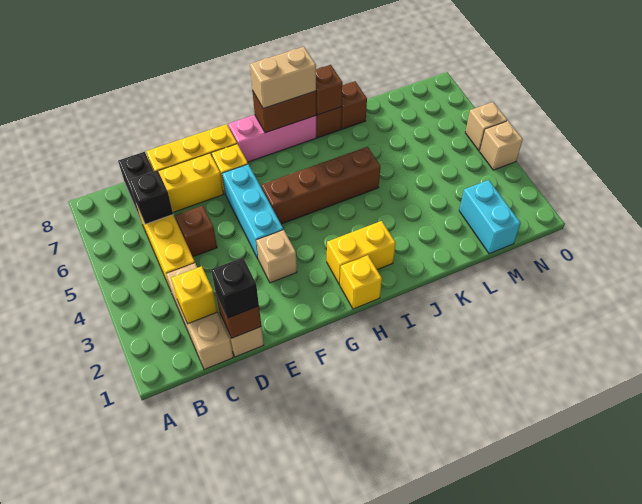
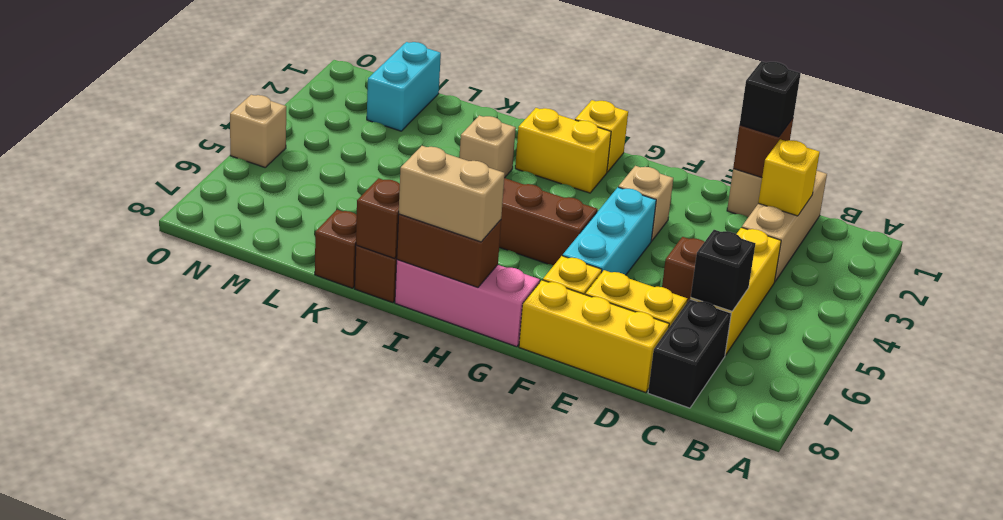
tan 1x1 brick [479,121,523,170] -> tan 1x1 brick moved to [459,116,516,178]

